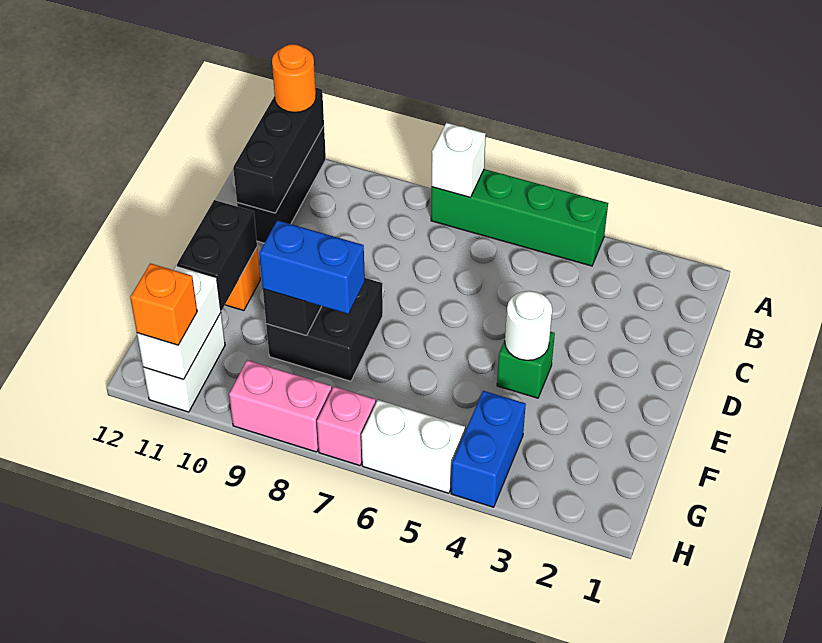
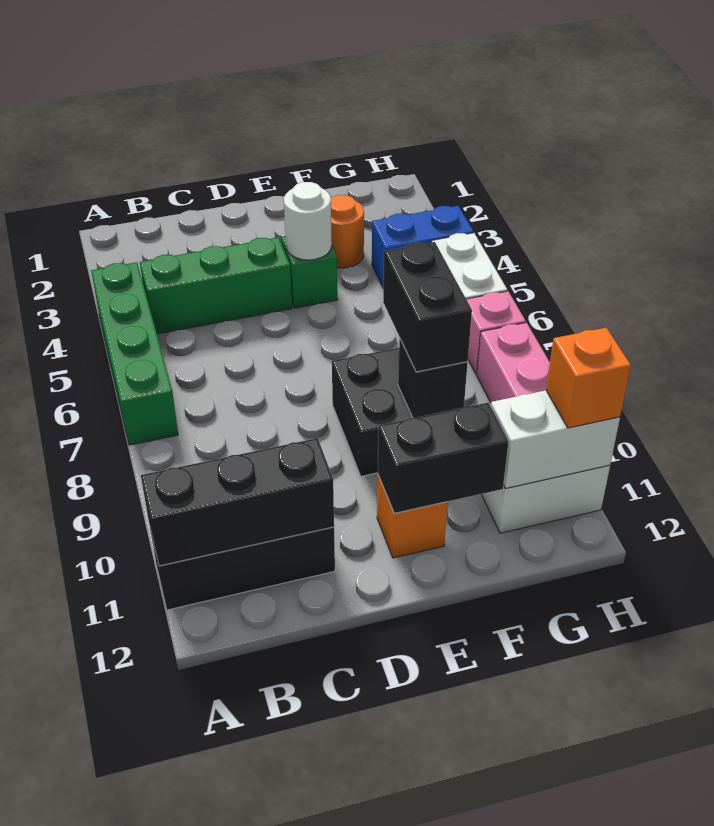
white 1x1 brick [432,123,486,197] -> none
orange 1x1 round brick [272,44,316,112] -> orange 1x1 round brick moved to [331,195,364,268]
none -> green 1x3 brick [140,237,292,334]
blue 1x2 brick [259,220,365,314] -> black 1x2 brick [383,242,472,372]

